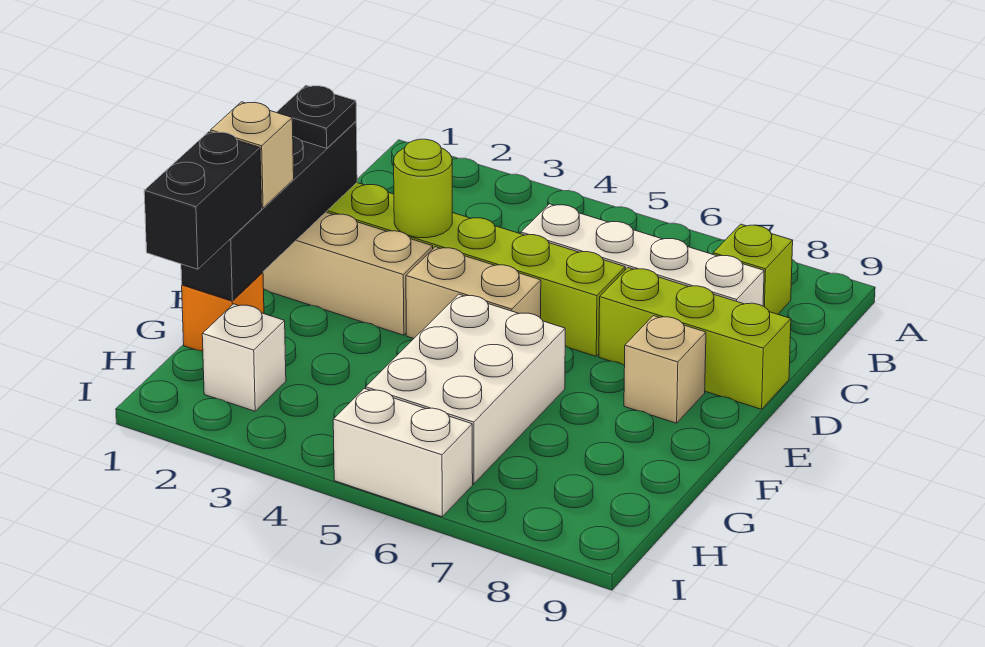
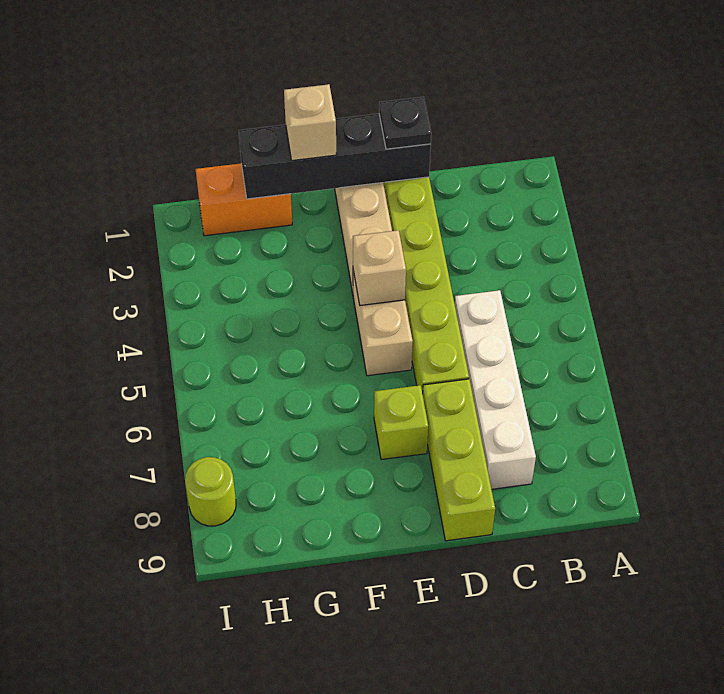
lime 1x1 brick [713,224,793,314] -> lime 1x1 brick moved to [374,385,428,460]
lime 1x1 round brick [394,139,452,238] -> lime 1x1 round brick moved to [185,457,236,526]
tan 1x1 brick [624,316,706,423] -> tan 1x1 brick moved to [353,230,406,305]
white 2x3 brick [366,294,565,484] -> none
orange 1x1 brick [182,272,264,351] -> orange 1x2 brick [195,163,292,236]
black 1x2 brick [144,132,262,269] -> none
white 1x1 brick [202,304,286,411] -> none
white 1x2 brick [333,389,473,517] -> none

